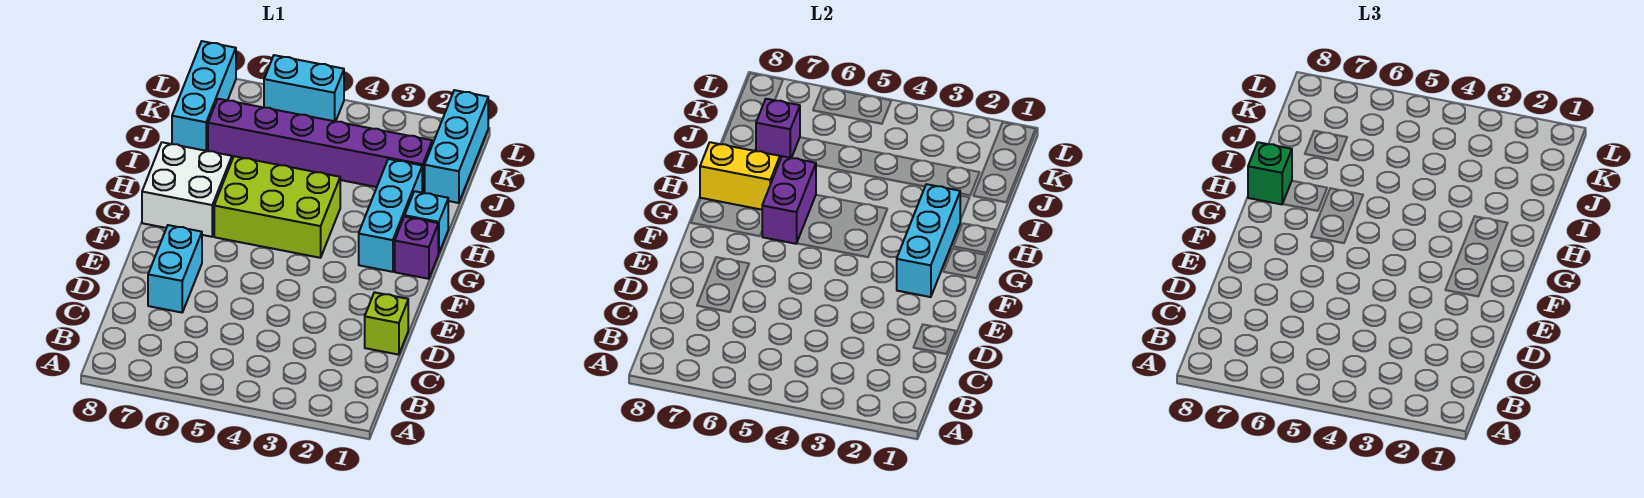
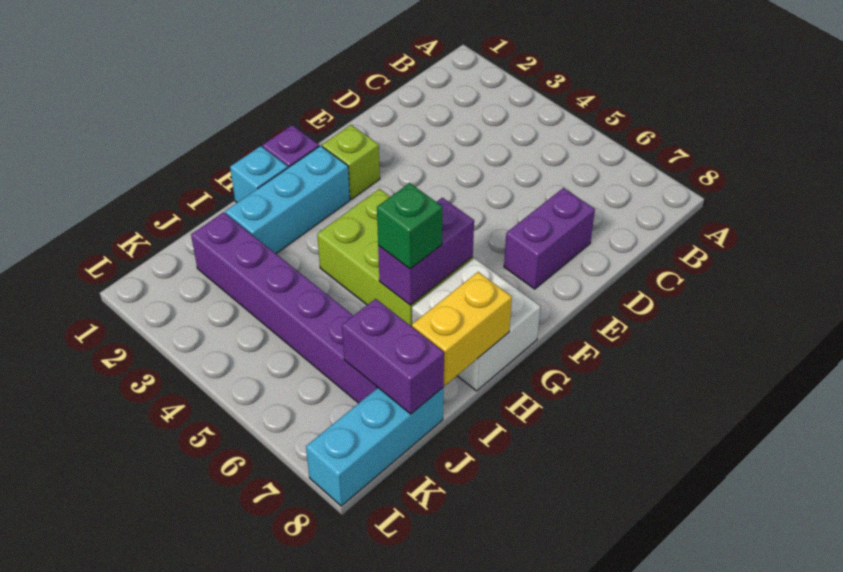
lime 1x1 brick [365,292,408,355] -> lime 1x1 brick moved to [322,125,380,199]
cyan 1x2 brick [148,225,202,313] -> purple 1x2 brick [504,188,595,289]
cyan 1x3 brick [897,184,961,297] -> none
yellow 1x2 brick [700,142,780,210] -> yellow 1x2 brick turned to [412,272,512,385]
green 1x1 brick [1248,142,1292,204] -> green 1x1 brick moved to [377,183,443,269]
cyan 1x3 brick [425,90,488,203] -> none
purple 1x1 brick [756,99,800,159] -> purple 1x2 brick [342,299,444,414]
cyan 1x2 brick [264,55,344,121] -> none

